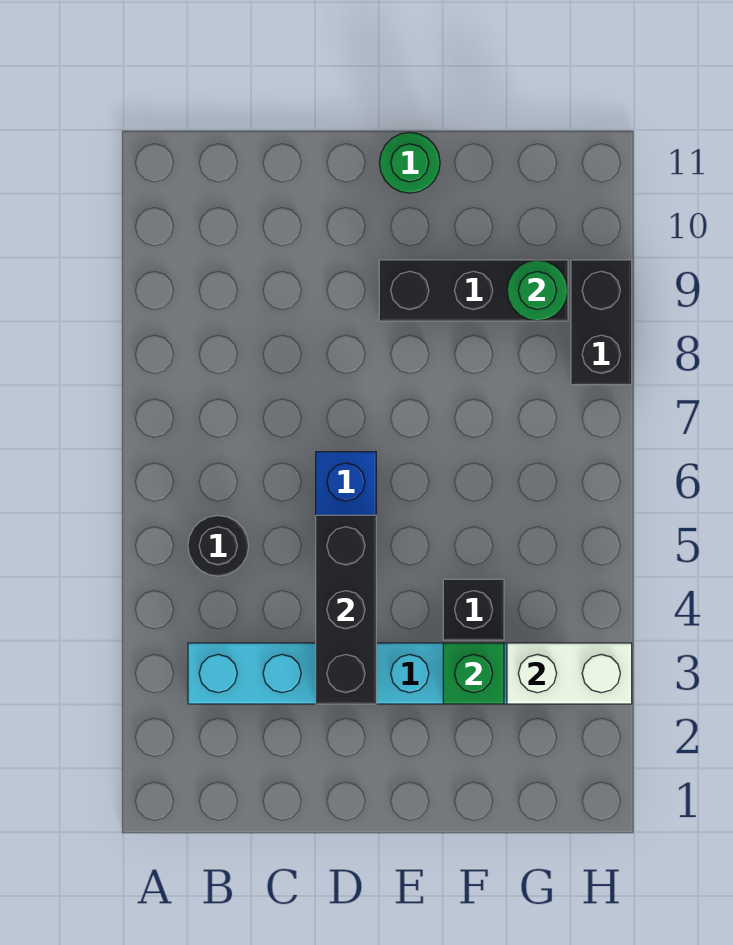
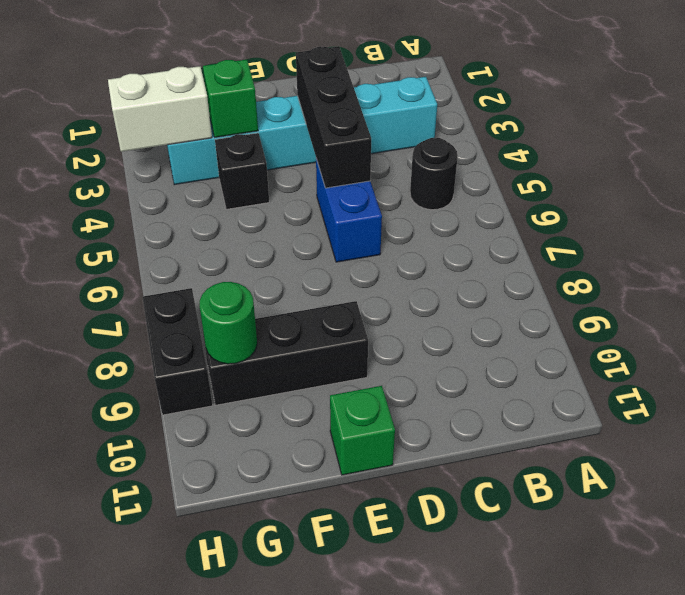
green 1x1 round brick [379,132,440,193] -> green 1x1 brick [330,386,395,475]

